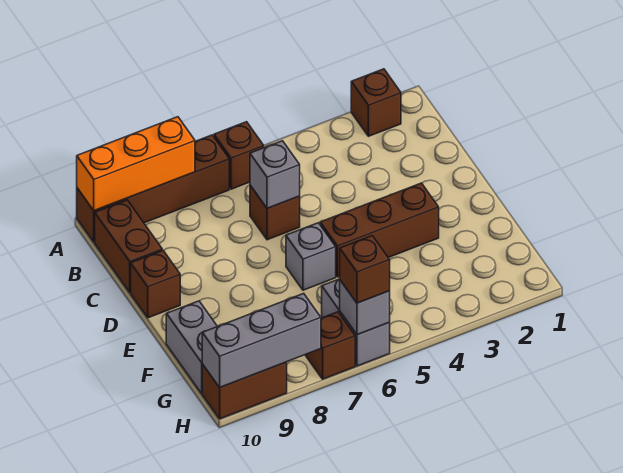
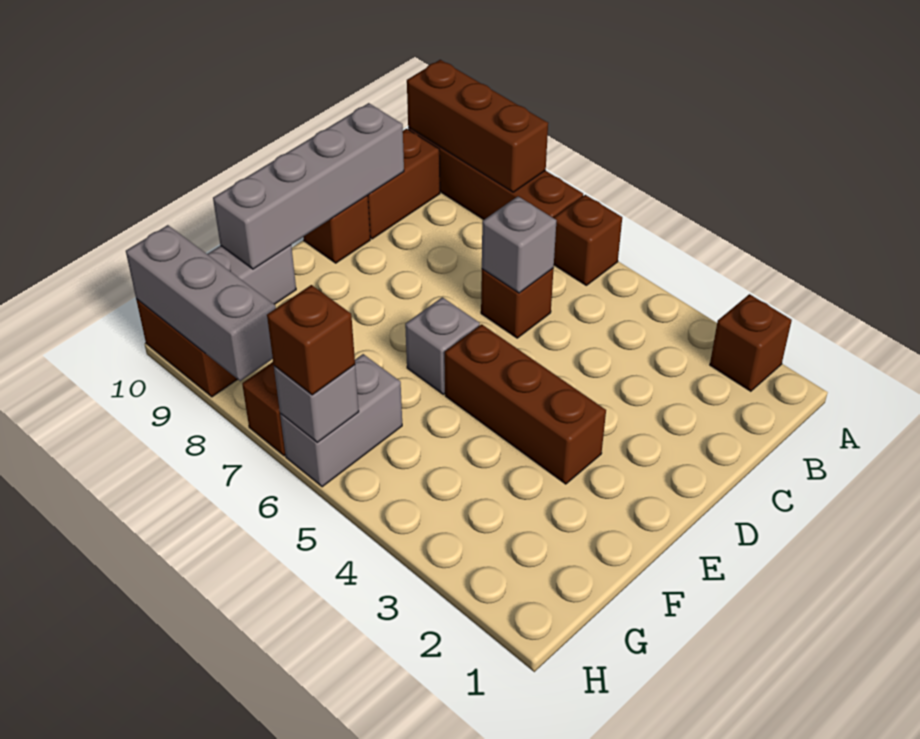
orange 1x3 brick [77,117,195,211] -> brown 1x3 brick [407,60,548,192]
none -> grey 1x4 brick [213,103,404,269]

